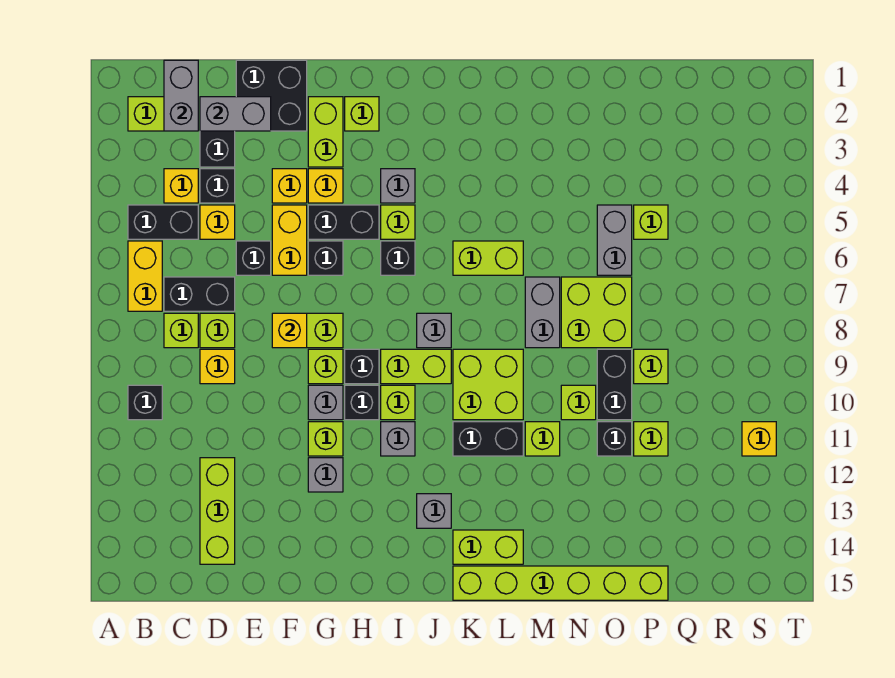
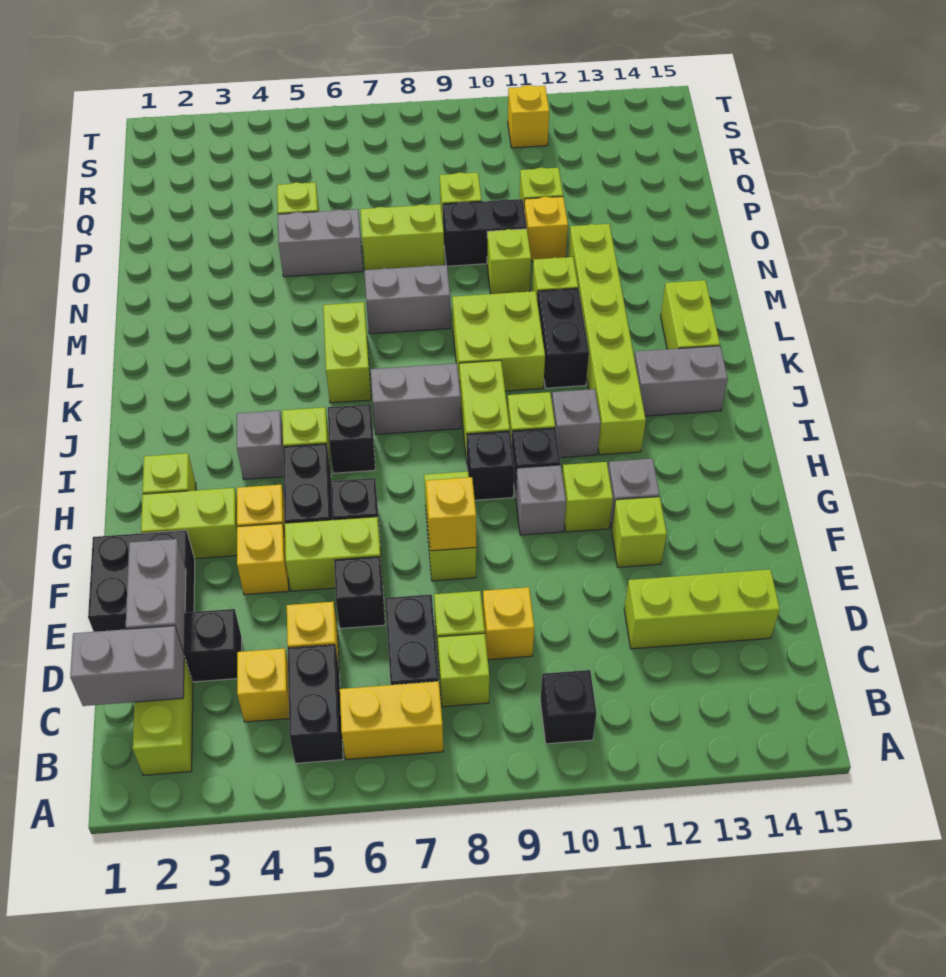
black 1x1 brick [200,169,235,203] -> none
yellow 1x2 brick [272,205,307,275] -> lime 1x2 brick [285,517,382,591]
lime 1x1 brick [308,349,343,384] -> lime 1x1 brick moved to [611,497,667,567]
grey 1x1 brick [417,313,451,348] -> grey 1x2 brick [371,363,461,434]
grey 1x1 brick [417,494,451,528] -> grey 1x2 brick [634,346,728,416]
lime 1x6 brick [453,566,668,600] -> lime 1x6 brick moved to [568,224,646,455]
lime 2x2 brick [561,277,632,348] -> lime 1x2 brick [361,204,444,270]
black 1x1 brick [597,422,632,456] -> yellow 1x1 brick [524,197,568,261]

